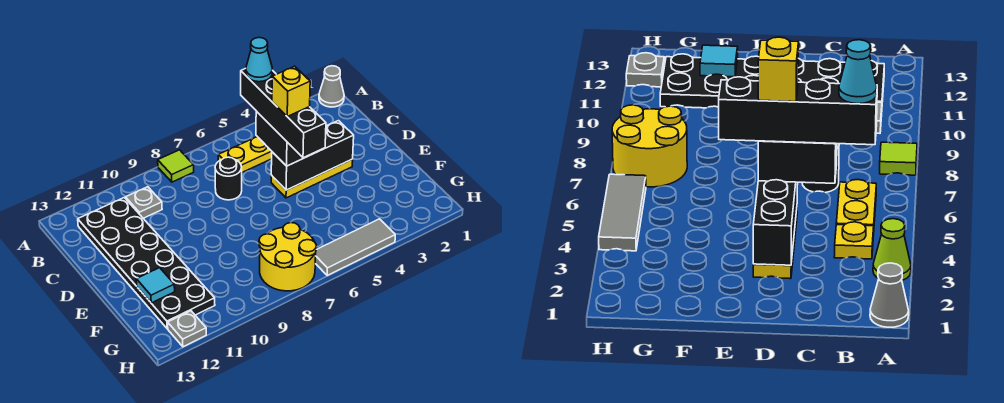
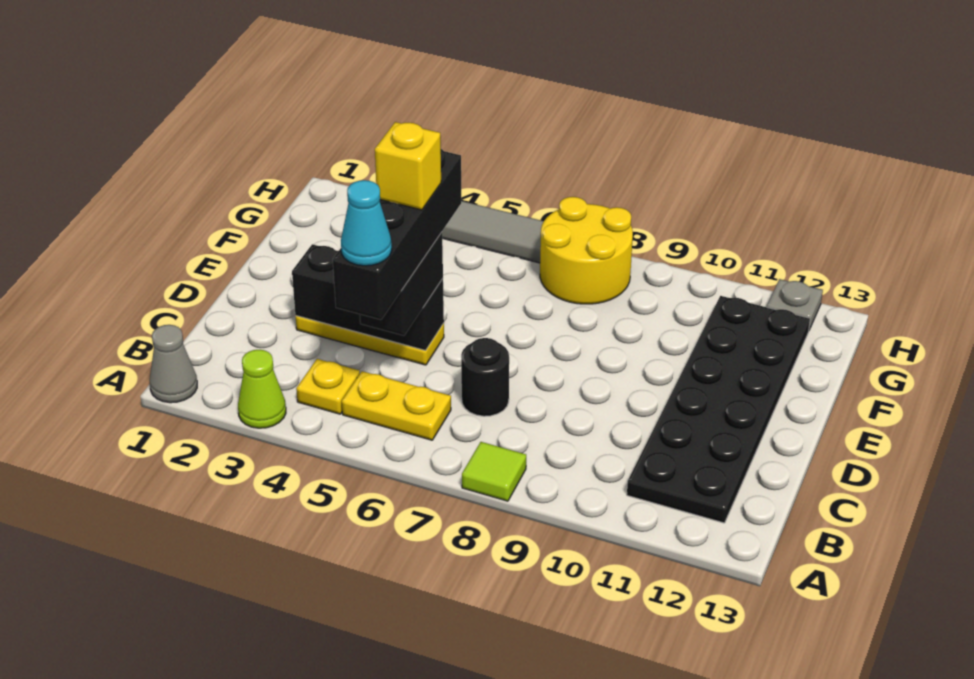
grey 1x1 plate [125,187,162,218] -> none
cyan 1x1 tile [136,268,175,303] -> none

